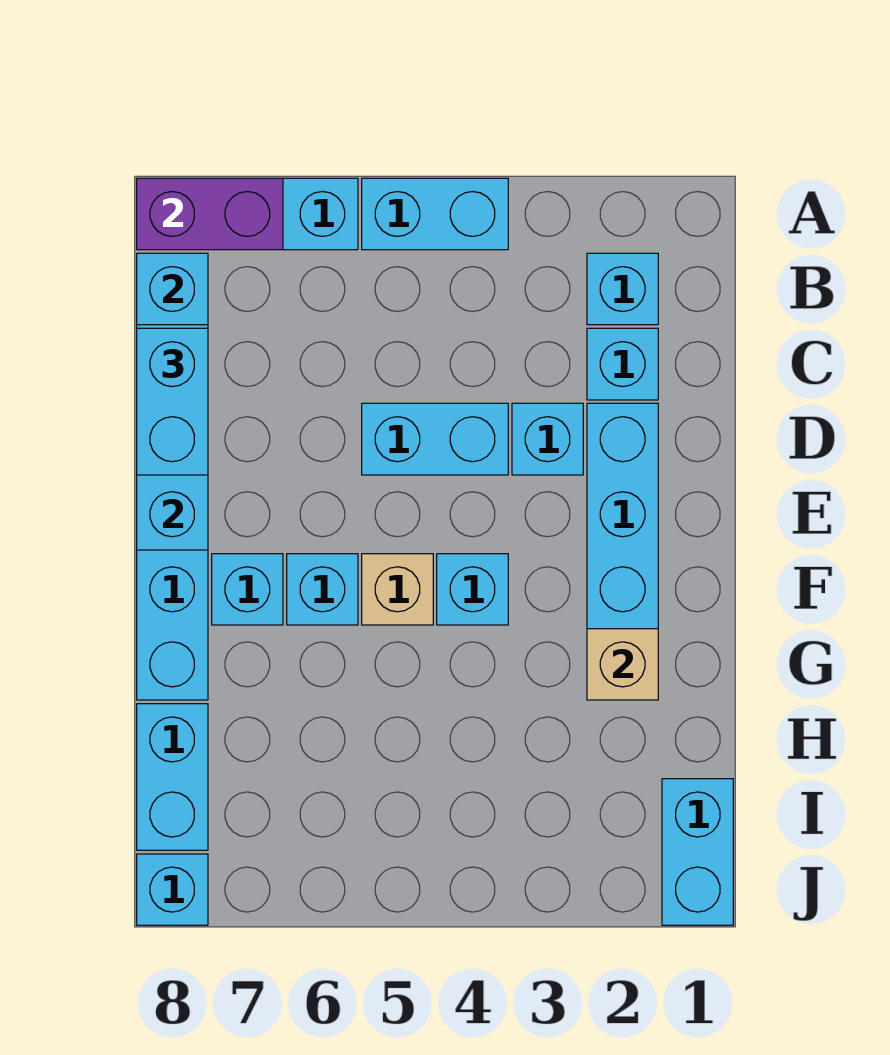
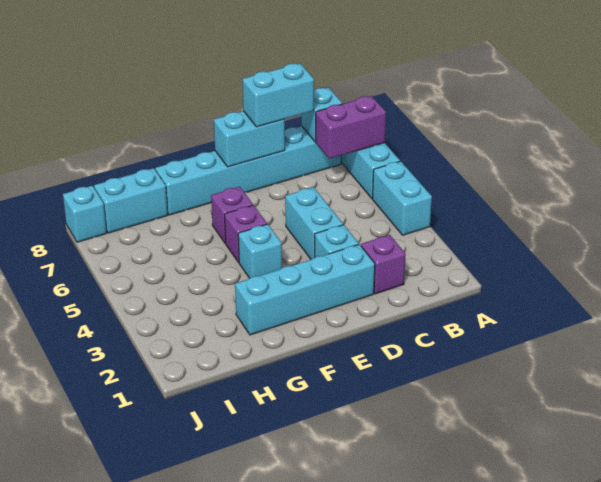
purple 1x2 brick [137,178,283,250] -> purple 1x2 brick turned to [316,96,386,159]
cyan 1x1 brick [587,253,658,325] -> none
cyan 1x1 brick [587,328,658,400] -> purple 1x1 brick [361,235,406,294]
tan 1x1 brick [362,554,433,625] -> purple 1x1 brick [225,205,267,263]
cyan 1x1 brick [287,554,358,625] -> purple 1x1 brick [211,187,253,243]
cyan 1x1 brick [212,554,283,625] -> none
tan 1x1 brick [587,629,658,700] -> none
cyan 1x2 brick [662,779,733,925] -> none

